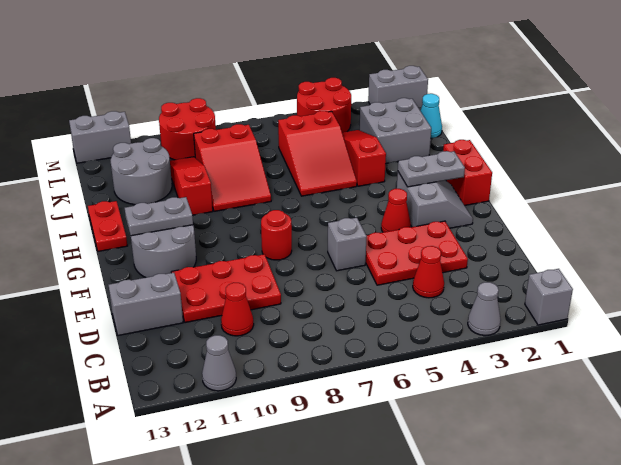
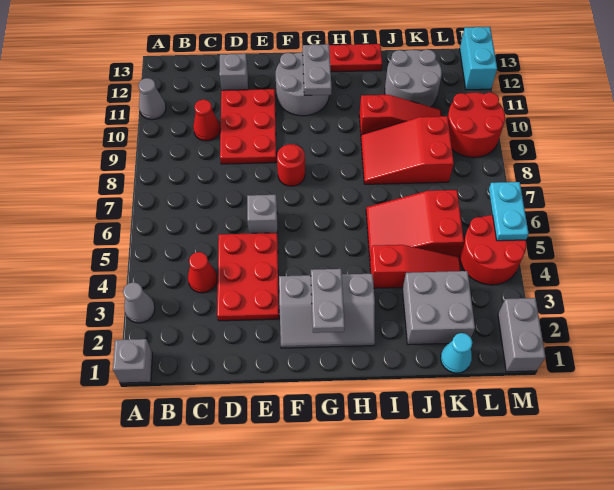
grey 1x2 brick [109,273,183,336] -> grey 1x1 brick [219,54,248,90]
grey 2x2 slope [397,172,473,228] -> grey 2x3 slope [279,274,375,348]
red 1x1 cone [381,189,411,232] -> none
red 1x2 brick [443,140,492,206] -> none
none -> cyan 1x2 plate [489,182,529,241]
grey 1x2 brick [69,111,131,163] -> cyan 1x2 brick [460,27,497,90]

